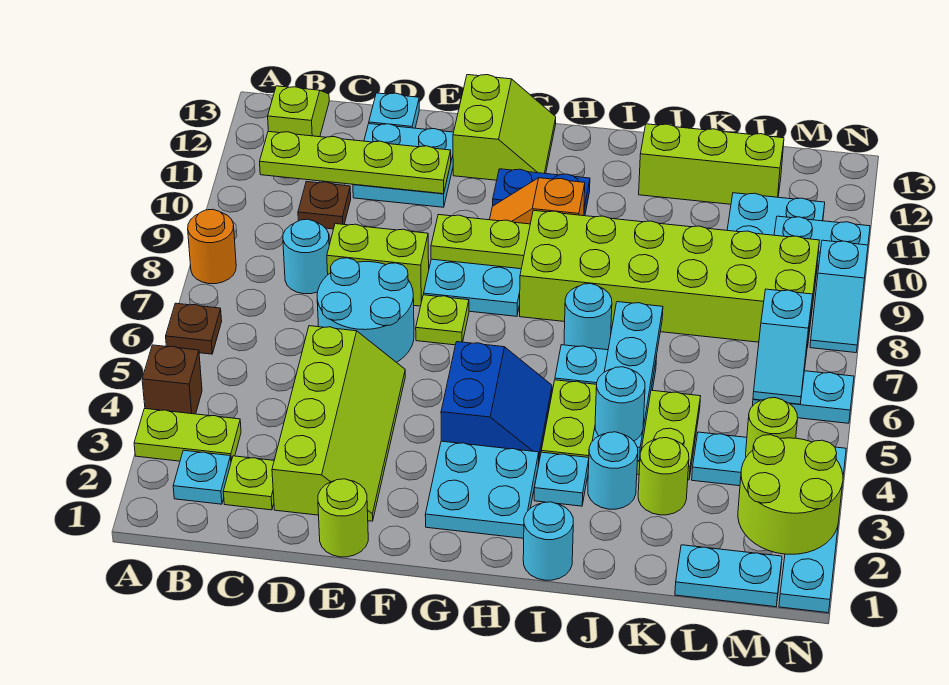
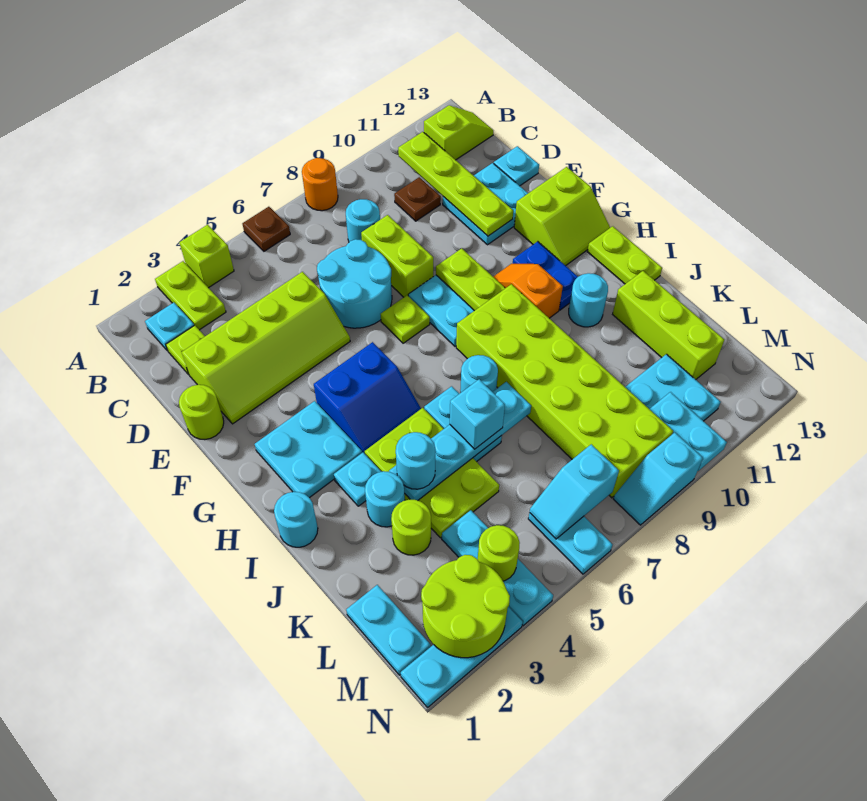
brown 1x1 brick [142,345,202,414] -> lime 1x1 brick [179,225,234,288]
none -> lime 1x2 plate [587,226,662,284]
none -> cyan 1x1 round brick [569,273,608,327]
none -> cyan 1x1 brick [450,379,505,449]

